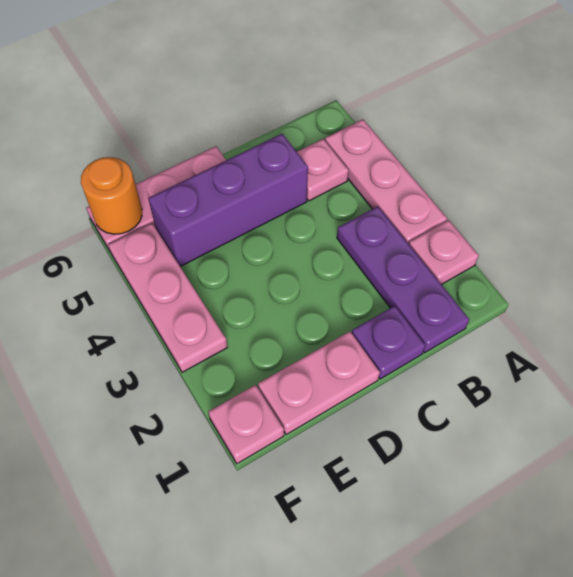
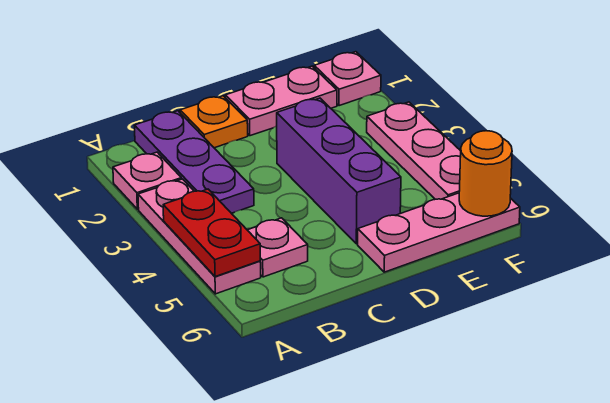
none -> red 1x2 plate [163,189,260,277]
purple 1x1 plate [352,306,425,379] -> orange 1x1 plate [180,96,248,148]
purple 1x3 brick [148,134,308,267] -> purple 1x3 brick turned to [277,98,401,244]

